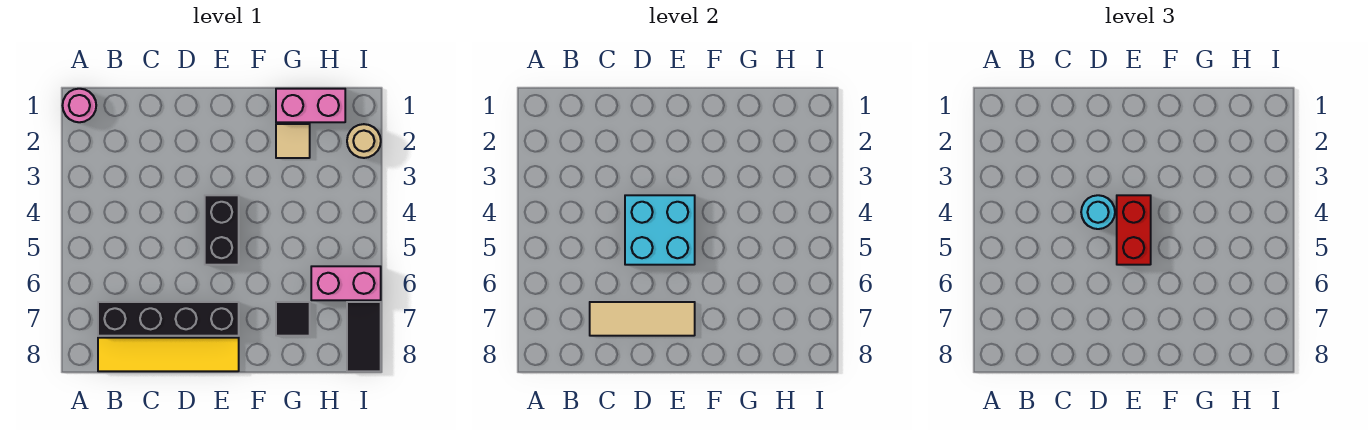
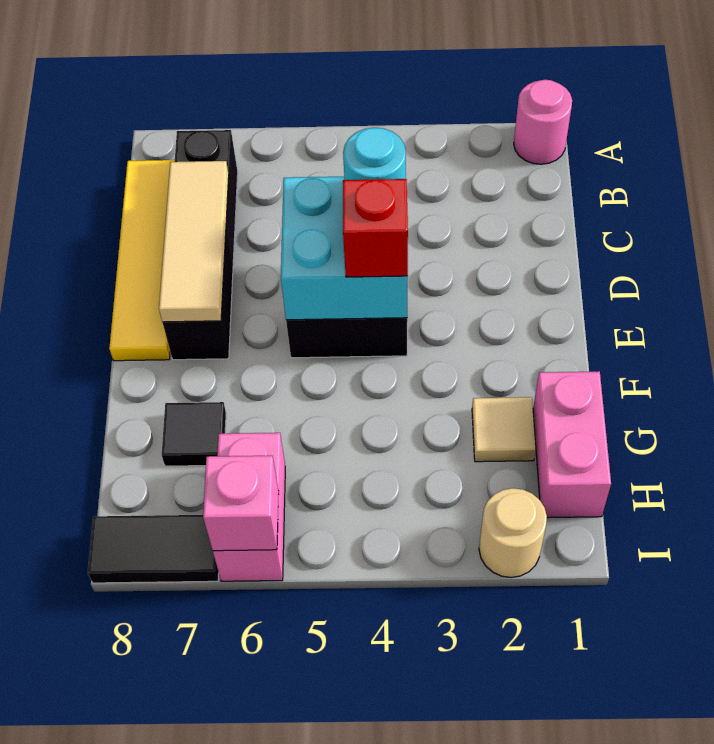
red 1x2 brick [1117,195,1151,265] -> red 1x1 brick [343,179,408,277]
none -> pink 1x1 brick [203,456,279,551]

